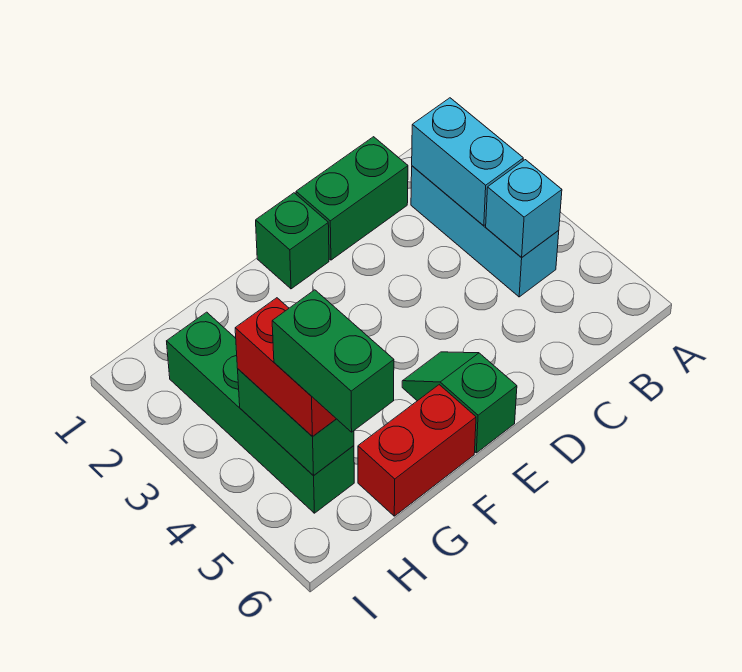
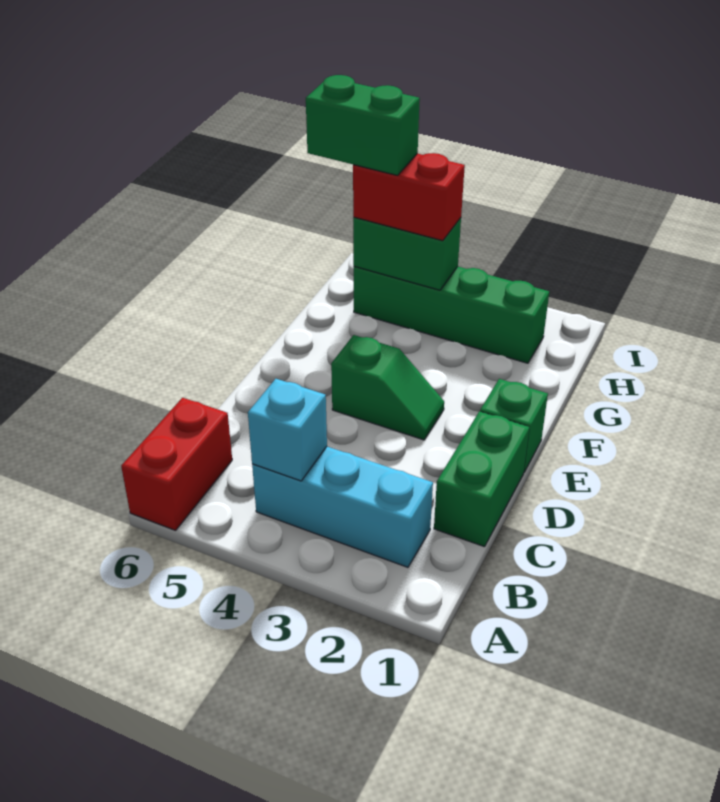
cyan 1x2 brick [412,98,523,226] -> none
green 1x2 slope [402,352,517,453] -> green 1x2 slope moved to [331,335,444,440]
red 1x2 brick [358,385,476,516] -> red 1x2 brick moved to [121,398,232,530]

